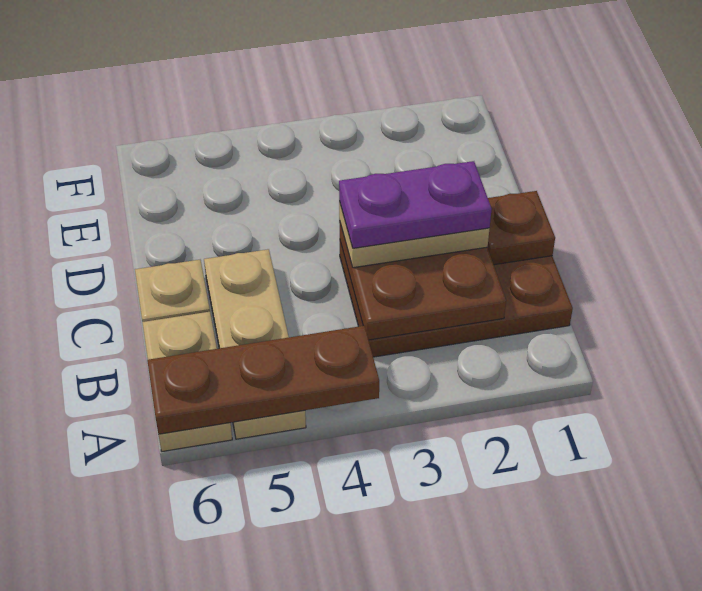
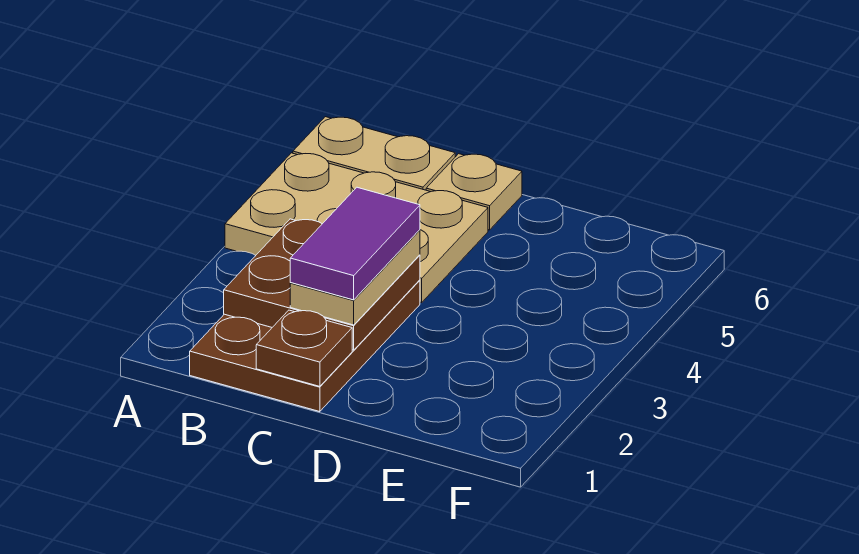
brown 1x3 plate [147,326,379,434] -> none
tan 1x3 plate [204,249,306,439] -> tan 2x3 plate [225,153,488,303]
purple 1x2 plate [339,161,492,248] -> purple 1x2 tile [290,187,420,300]

